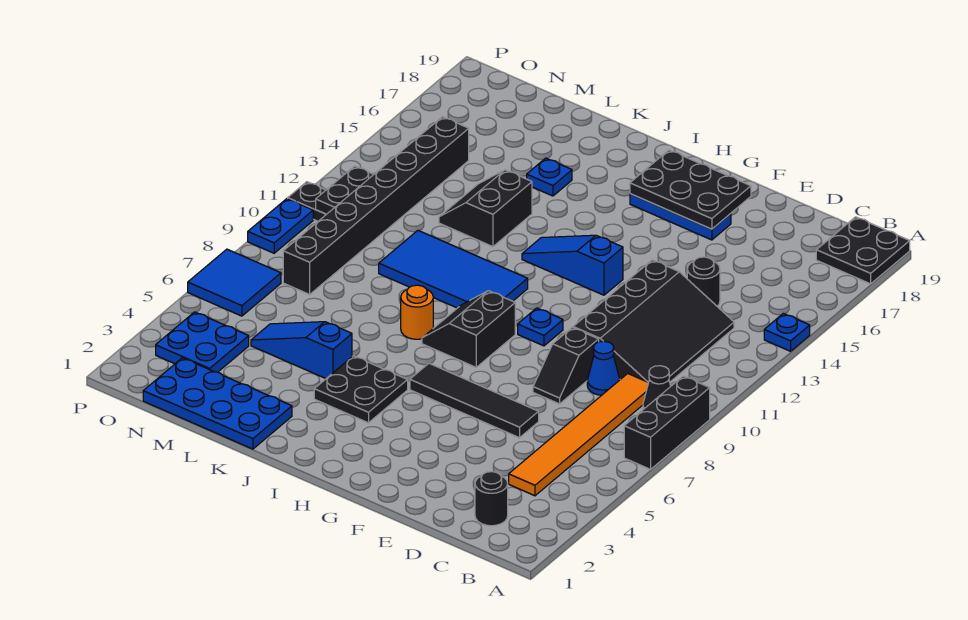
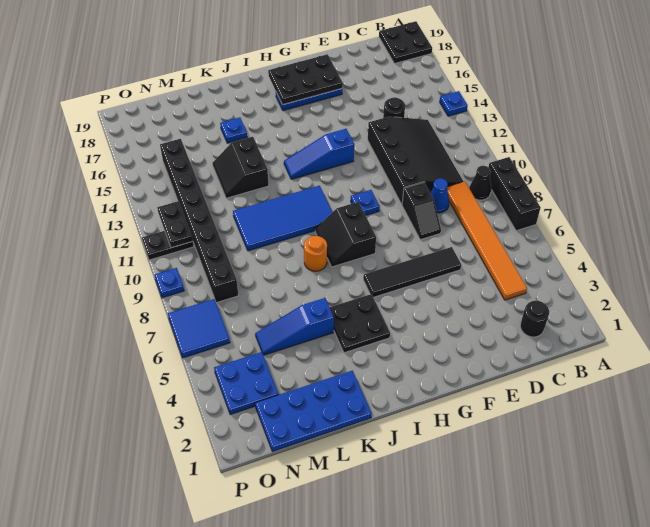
blue 1x2 plate [248,199,313,253] -> blue 1x1 plate [155,268,184,298]

